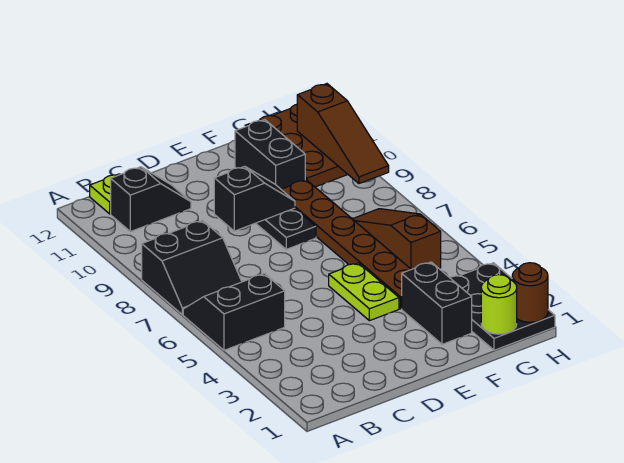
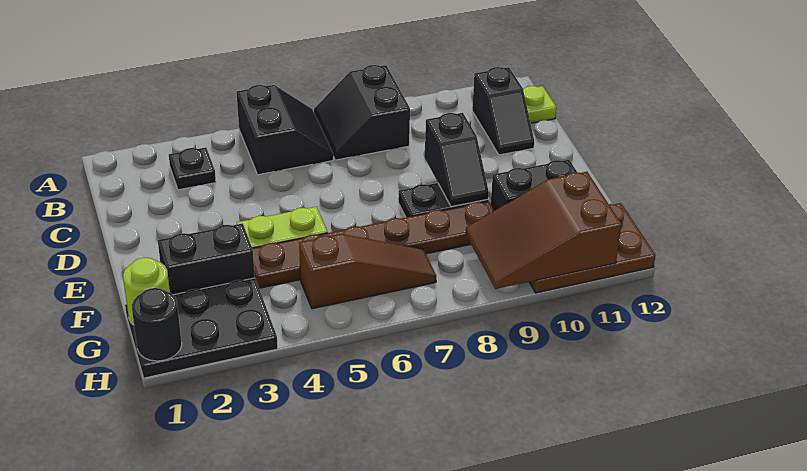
none -> black 1x1 plate [169,148,216,190]
brown 1x1 round brick [512,263,548,322] -> black 1x1 round brick [132,288,182,361]
brown 1x3 slope [297,84,389,184] -> brown 2x3 slope [466,172,622,289]

